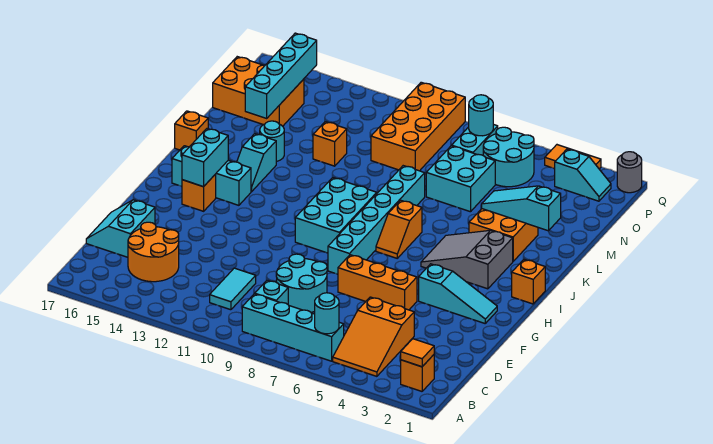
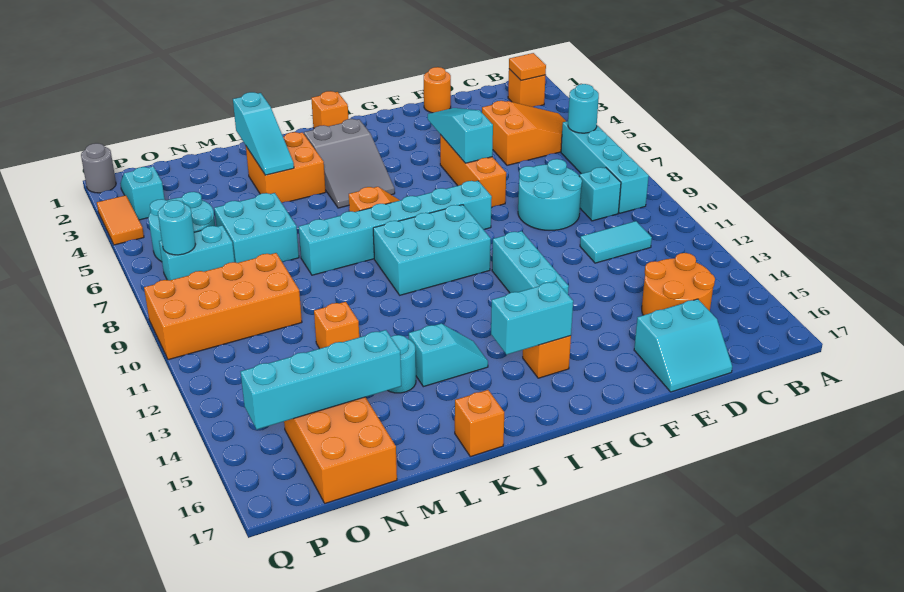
none -> orange 1x1 round brick [424,67,451,113]
cyan 1x3 slope [419,264,497,323] -> cyan 1x3 slope moved to [428,108,493,163]
cyan 1x3 brick [172,146,251,205] -> cyan 1x3 brick moved to [492,231,569,294]

